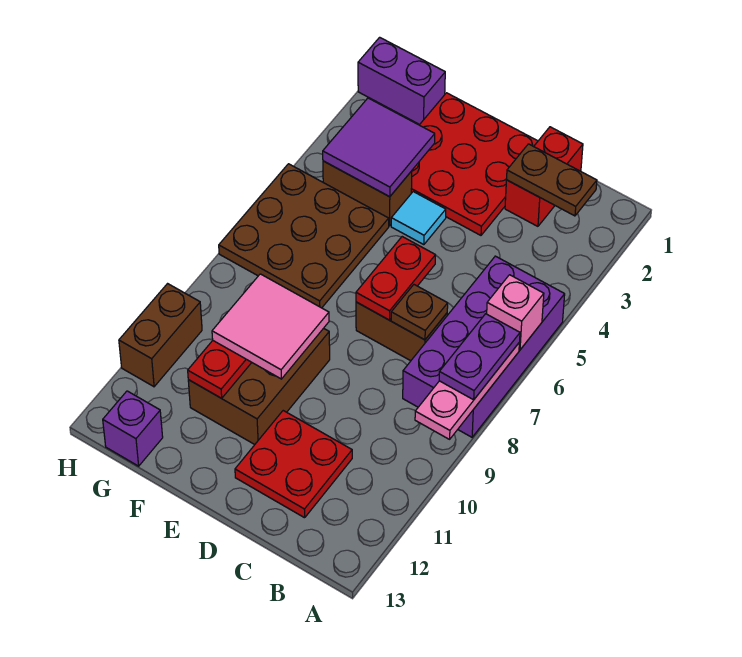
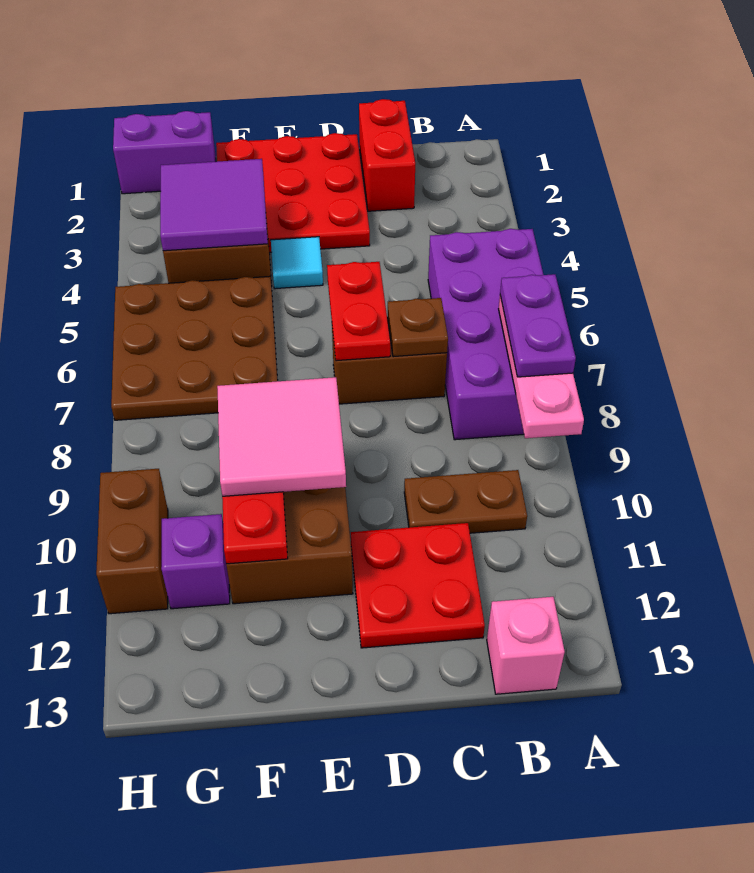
pink 1x1 brick [487,275,544,350] -> pink 1x1 brick moved to [487,597,565,694]
brown 1x2 plate [507,144,597,216] -> brown 1x2 plate moved to [404,470,527,533]
purple 1x1 brick [103,391,163,466] -> purple 1x1 brick moved to [161,514,230,609]

